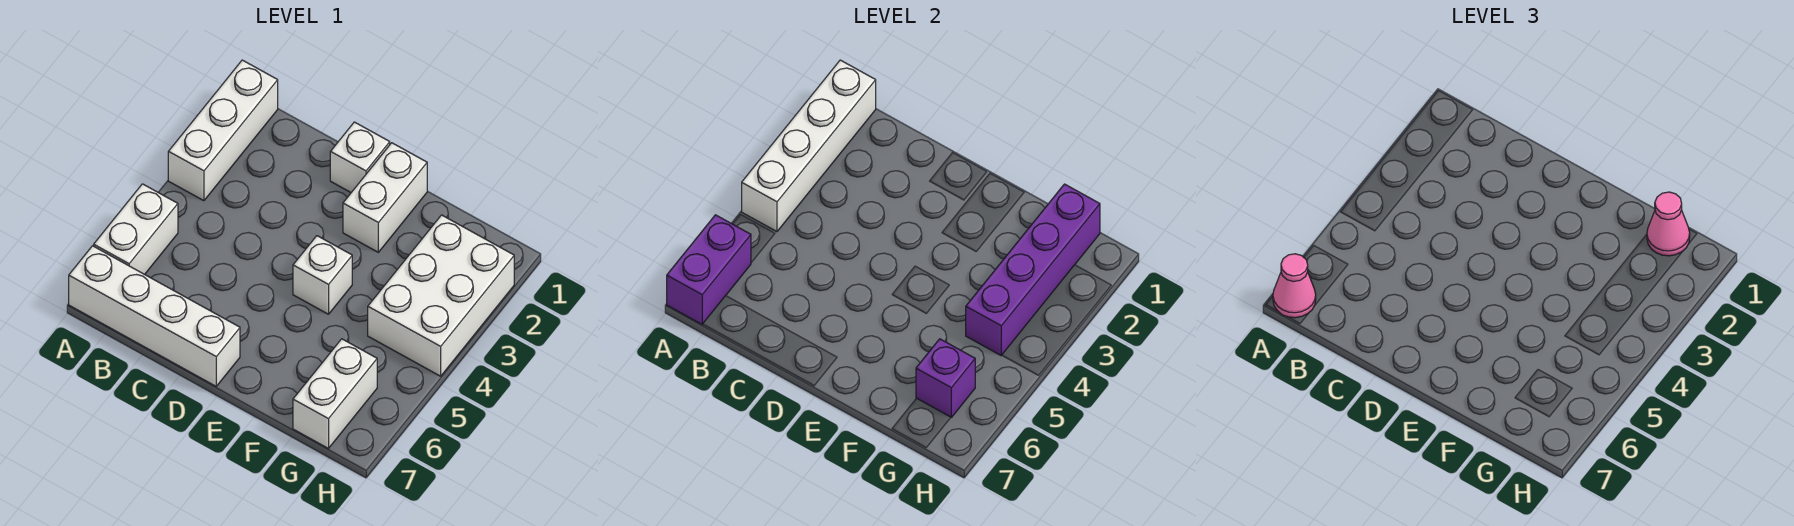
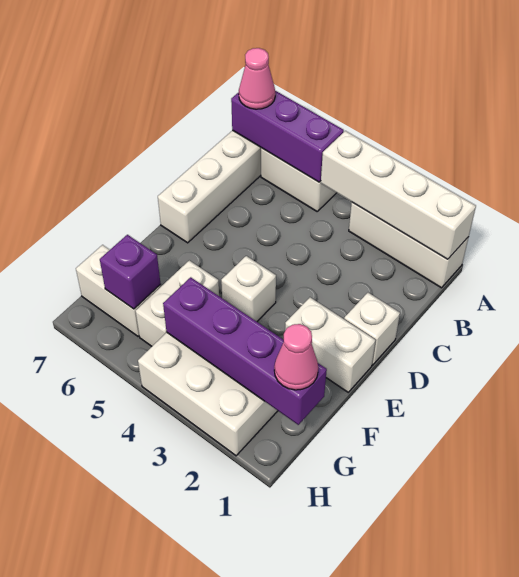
purple 1x2 brick [667,215,751,324] -> purple 1x3 brick [231,91,344,182]
none -> white 1x2 brick [136,260,219,346]

